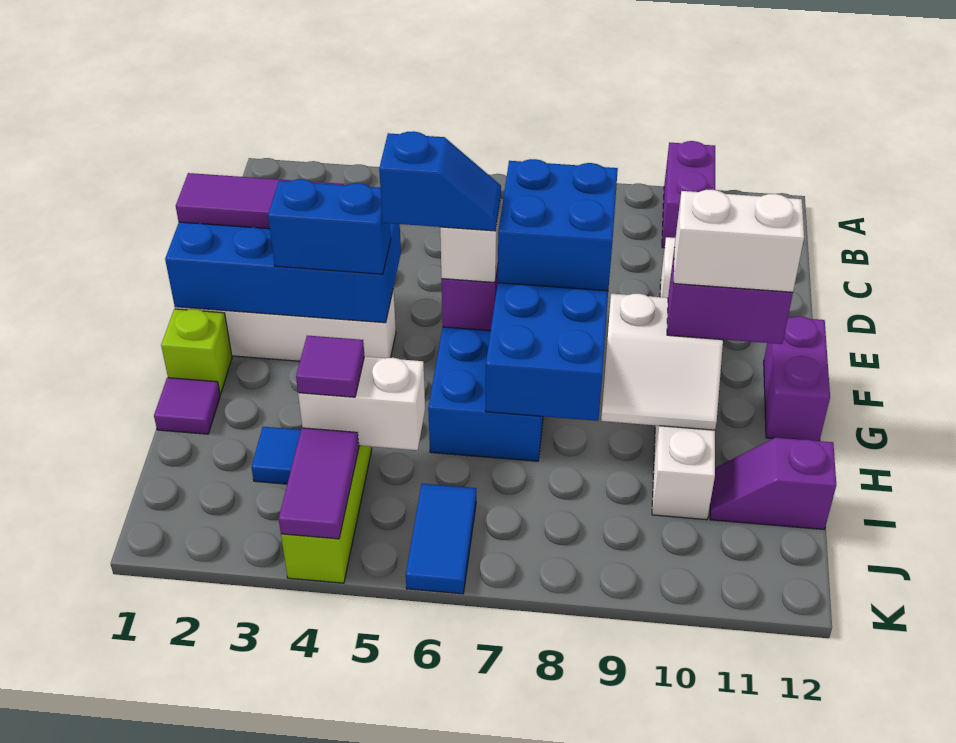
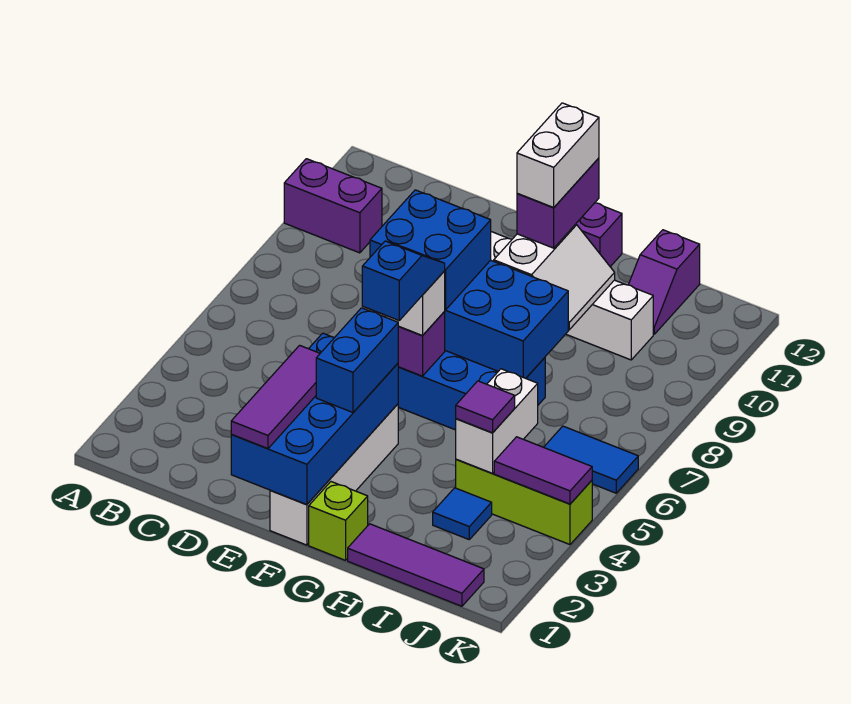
purple 1x1 tile [154,378,220,434] -> purple 1x3 tile [348,524,484,606]

